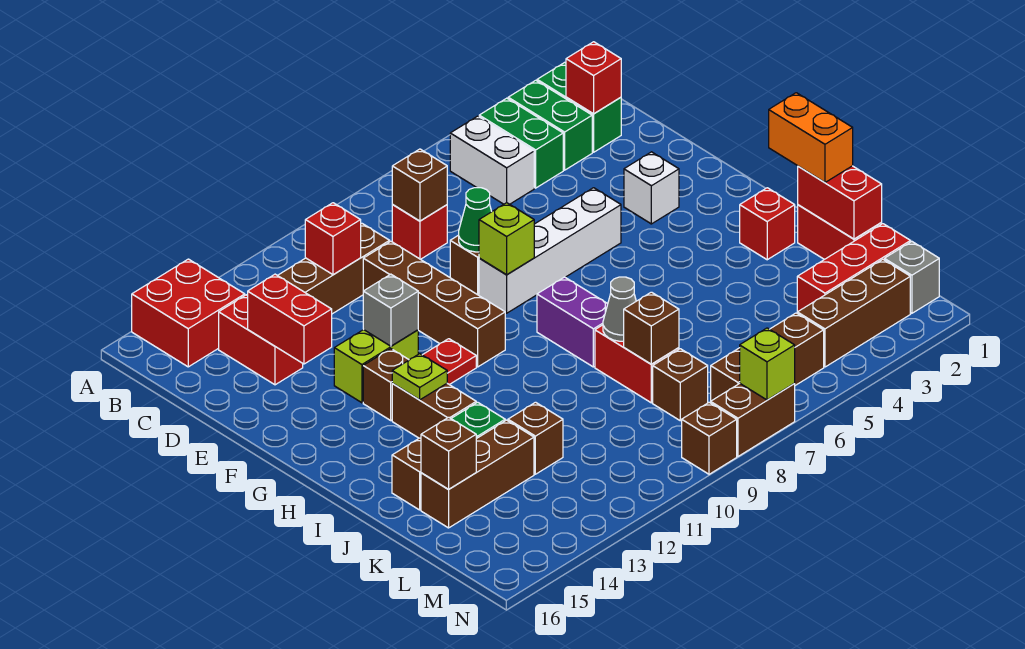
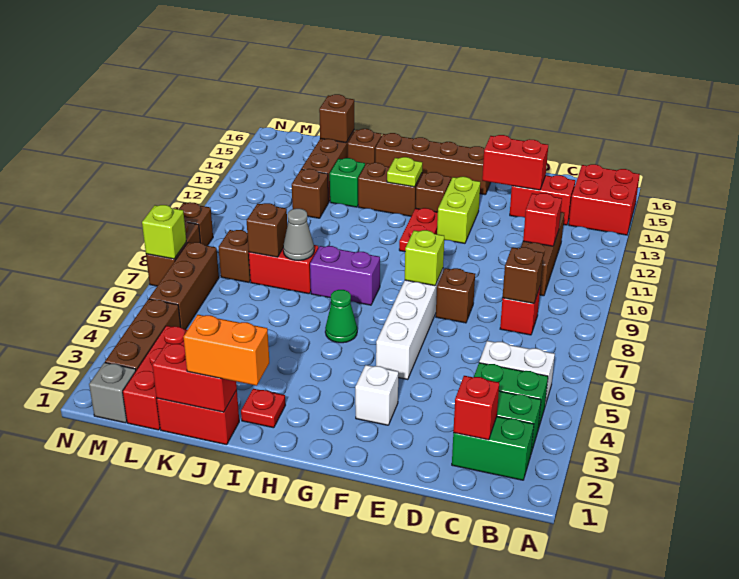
brown 1x4 brick [363,241,505,367] -> brown 1x4 brick moved to [375,133,491,195]
green 1x1 cone [459,188,492,252] -> green 1x1 cone moved to [325,290,357,343]
grey 1x1 brick [363,274,418,346] -> none
red 1x1 brick [740,188,795,260] -> red 1x1 plate [241,389,285,428]

